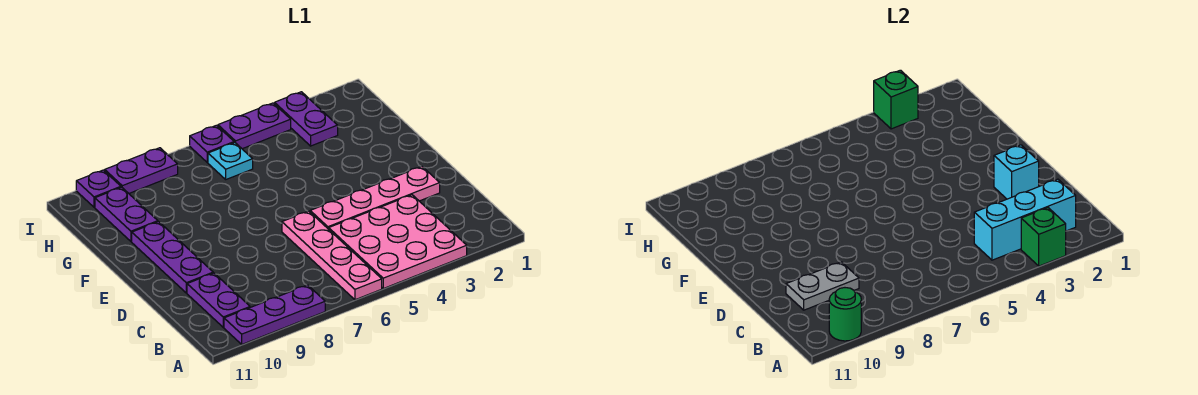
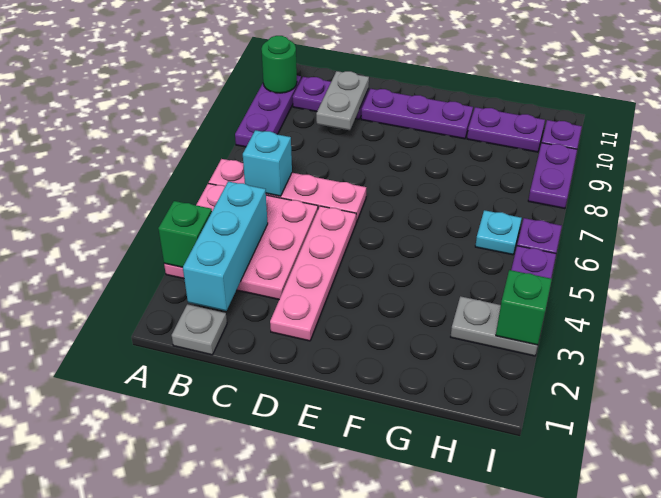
none -> grey 1x1 plate [172,304,227,355]
cyan 1x1 brick [994,145,1039,199] -> cyan 1x1 brick moved to [243,130,292,196]
purple 1x2 plate [275,92,338,146] -> grey 1x2 plate [451,296,538,356]

